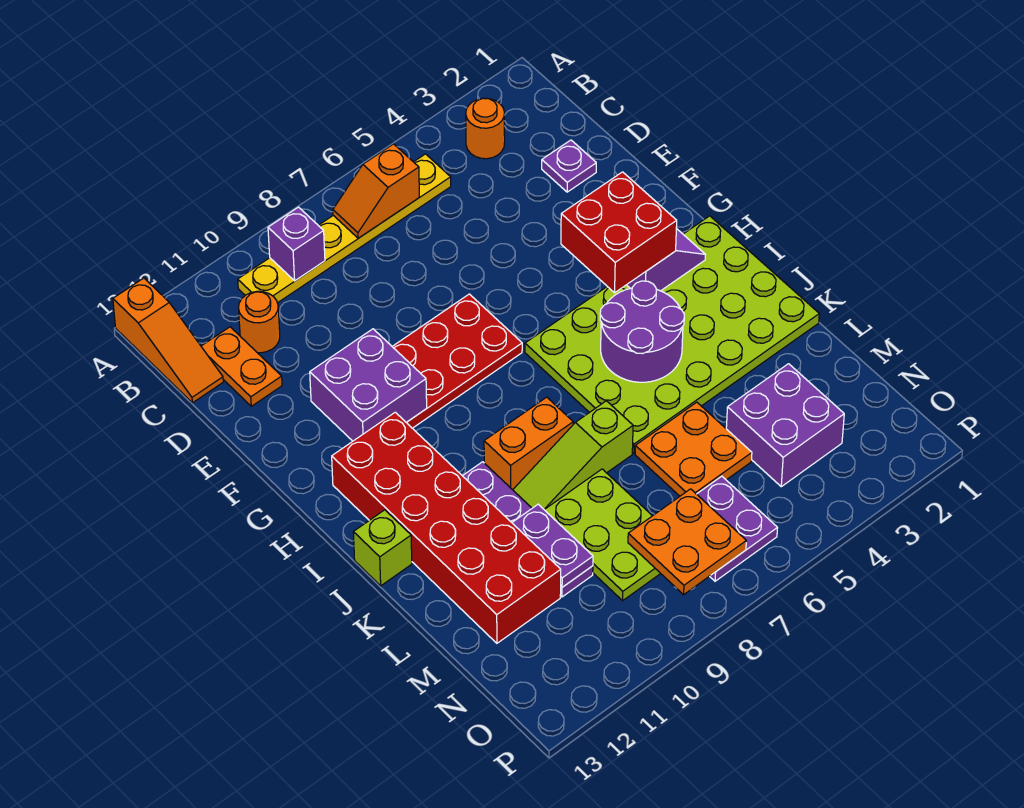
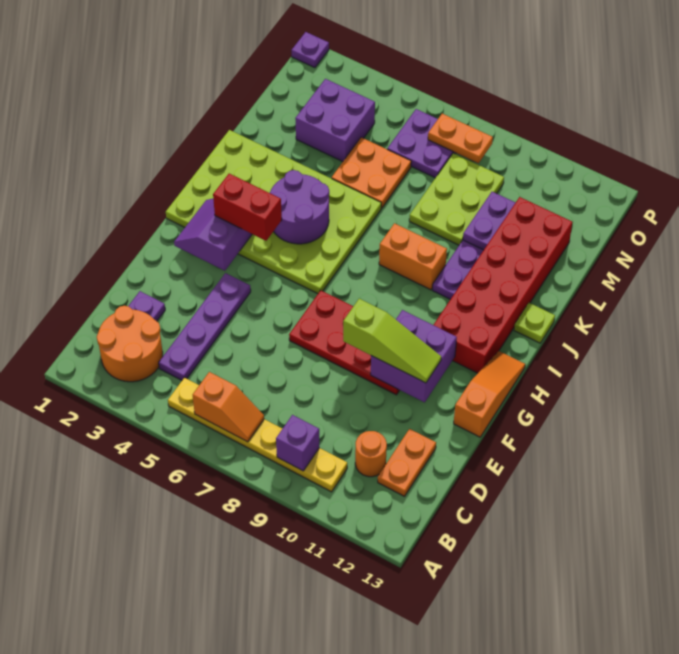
orange 1x3 slope [113,278,223,403] -> orange 1x3 slope moved to [454,351,525,437]
orange 1x1 round brick [466,98,505,159] -> orange 2x2 round brick [97,306,163,382]
none -> purple 1x4 plate [159,273,251,380]
red 2x2 brick [561,172,677,293] -> red 1x2 brick [213,174,282,241]
lime 1x1 brick [353,510,412,586] -> lime 1x1 plate [514,303,555,343]
lime 1x3 slope [513,401,633,510] -> lime 1x3 slope moved to [343,299,441,383]
orange 2x2 plate [628,489,746,595] -> orange 1x2 plate [428,114,493,163]
none -> purple 1x1 plate [291,32,329,68]

